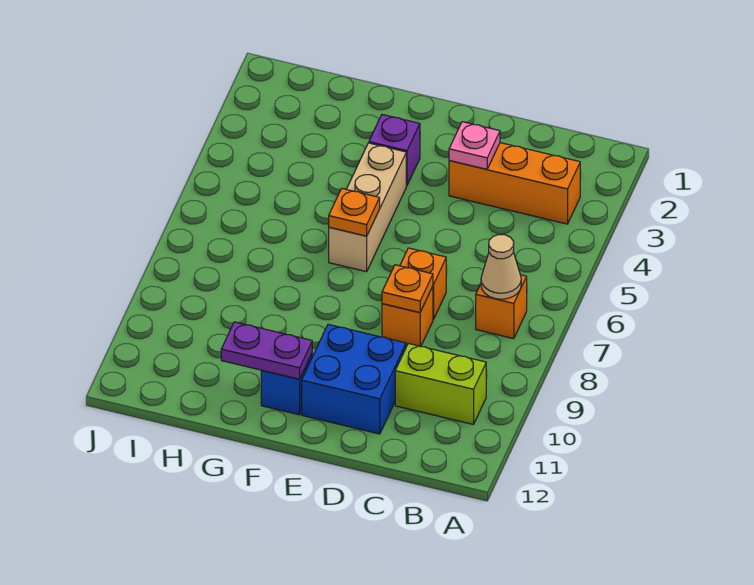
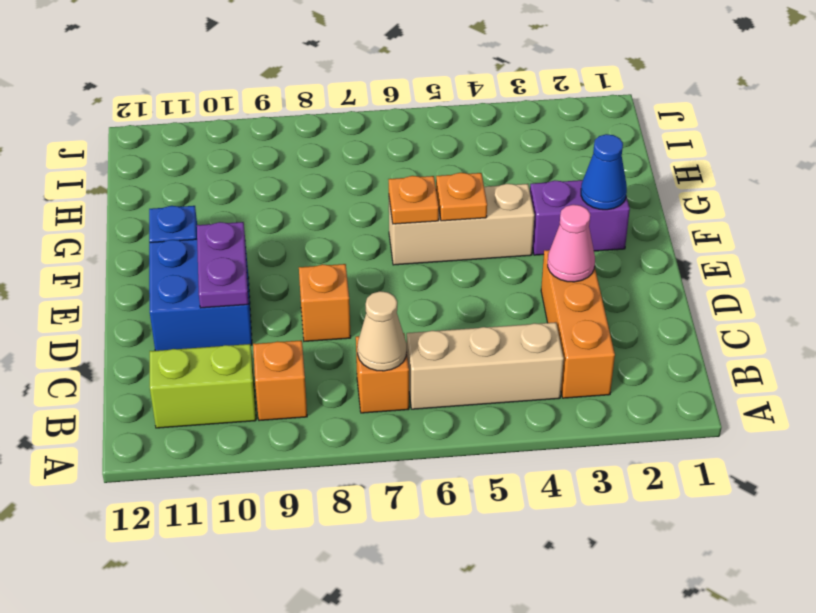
none -> tan 1x3 brick [407,322,564,409]
lime 1x2 brick [395,344,486,424] -> lime 1x2 brick turned to [150,344,256,428]
pink 1x1 plate [449,122,500,169] -> pink 1x1 cone [548,205,595,282]
orange 1x1 brick [400,248,446,319] -> orange 1x1 brick moved to [253,340,307,421]
orange 1x1 plate [382,265,433,313] -> orange 1x1 plate moved to [436,173,487,221]
none -> blue 1x1 cone [581,134,627,210]
purple 1x1 brick [369,115,420,186] -> purple 1x2 brick [530,180,630,255]
purple 1x2 plate [221,322,312,379] -> purple 1x2 plate moved to [197,222,249,308]

